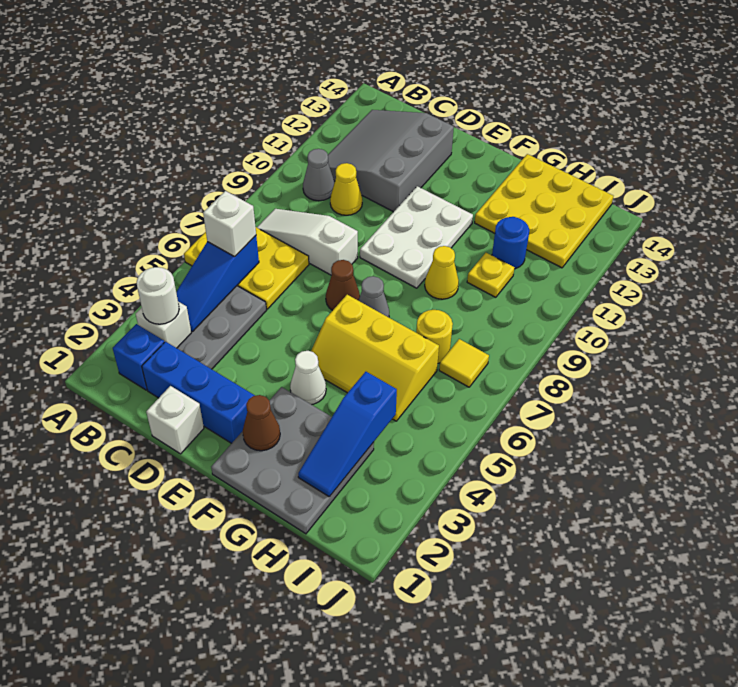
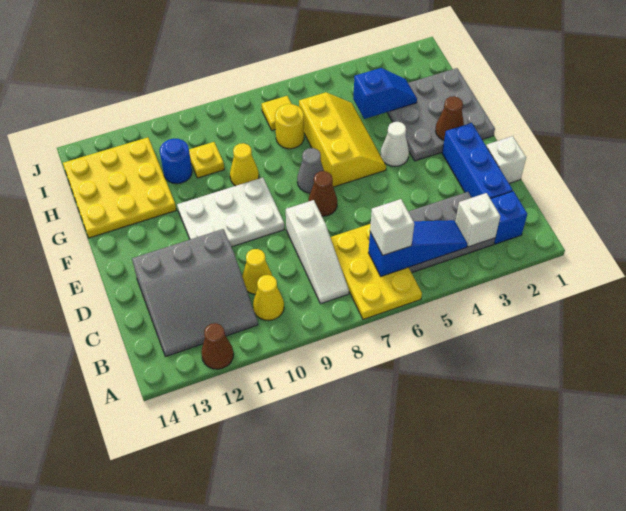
none -> brown 1x1 cone [201,323,234,369]
white 1x1 round brick [137,267,179,324] -> none
grey 1x1 cone [303,149,335,201] -> yellow 1x1 cone [253,275,284,321]
blue 1x3 slope [298,372,397,497] -> blue 1x2 slope [353,68,417,119]

